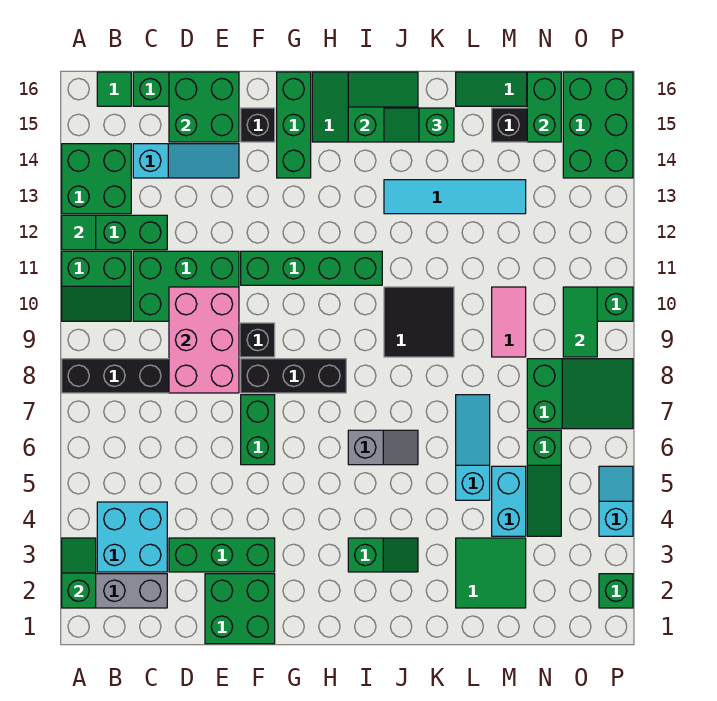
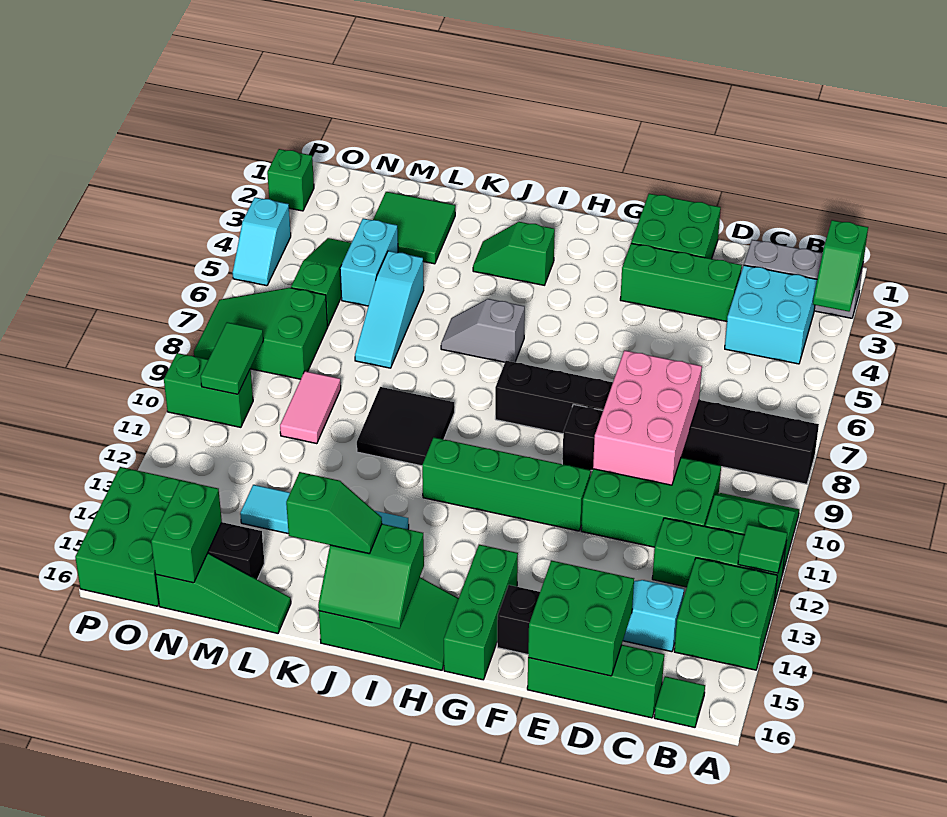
green 1x2 brick [241,395,275,465] -> none

